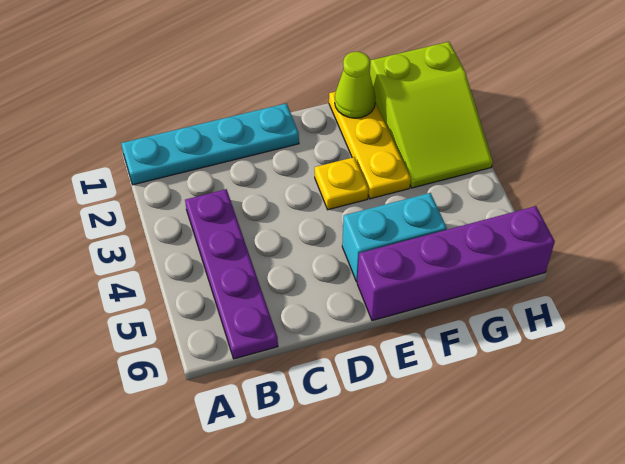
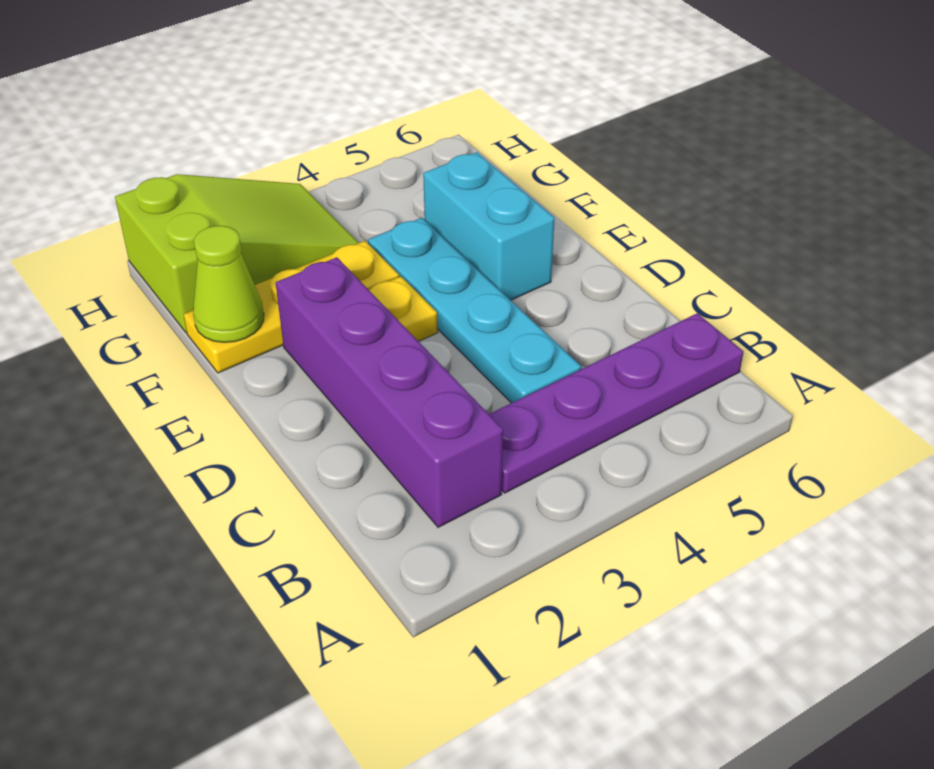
cyan 1x4 plate [121,103,299,185] -> cyan 1x4 plate moved to [368,218,581,403]
purple 1x4 brick [357,206,555,321] -> purple 1x4 brick moved to [276,257,503,527]

